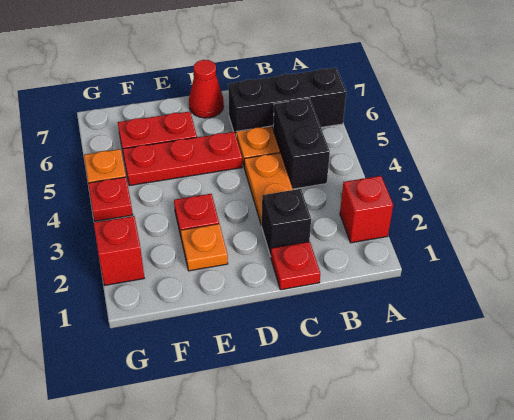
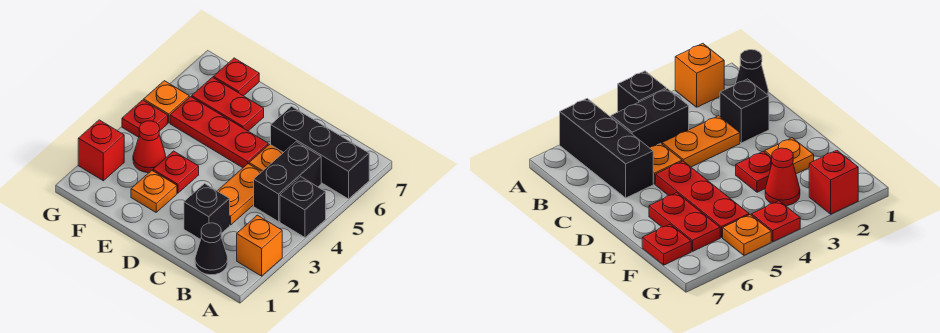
red 1x1 brick [340,176,393,243] -> orange 1x1 brick [237,215,282,276]
none -> black 1x1 brick [280,177,326,237]
none -> black 1x1 cone [195,223,228,275]
red 1x1 plate [271,242,320,290] -> red 1x1 plate moved to [213,58,259,96]
red 1x1 cone [189,60,224,118] -> red 1x1 cone moved to [133,121,166,173]

